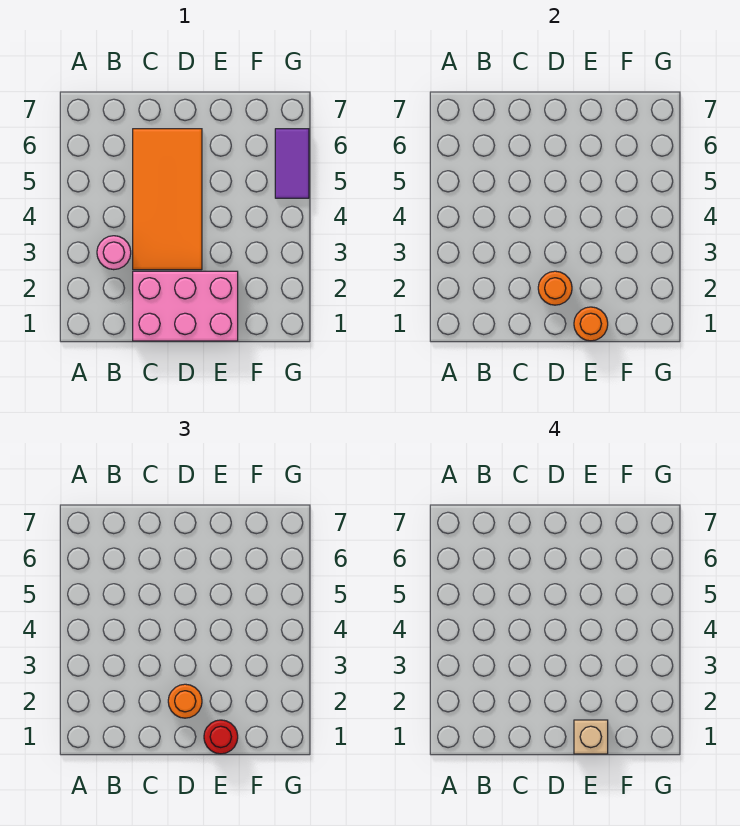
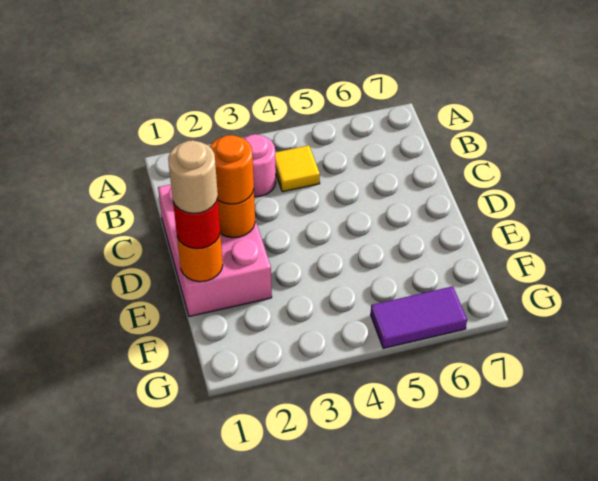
none -> yellow 1x1 tile [275,145,320,192]
orange 2x4 tile [133,129,202,270] -> none
tan 1x1 brick [574,720,608,754] -> tan 1x1 round brick [168,140,218,214]

